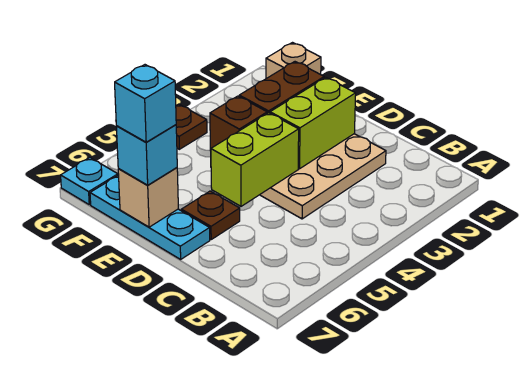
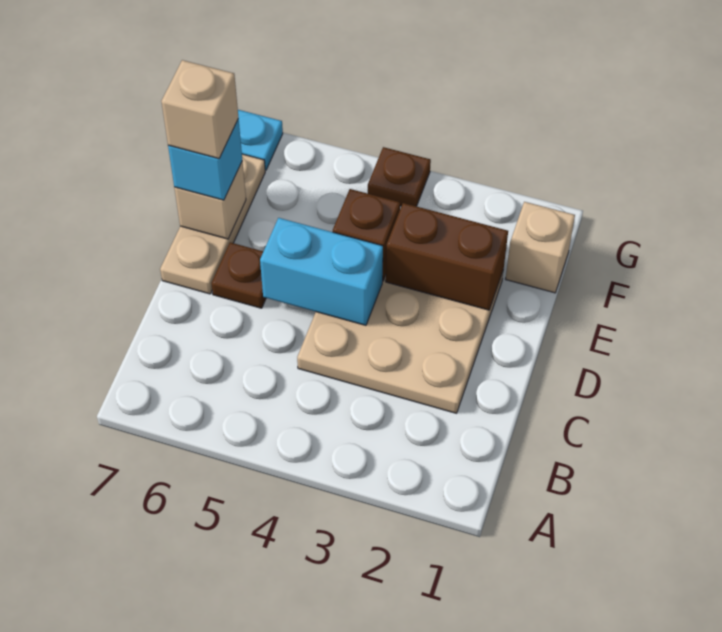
lime 1x2 brick [270,77,356,169] -> none
lime 1x2 brick [211,113,299,206] -> cyan 1x2 brick [260,218,383,325]
cyan 1x3 plate [90,175,210,259] -> tan 1x3 plate [160,154,265,294]
cyan 1x1 brick [115,65,176,142] -> tan 1x1 brick [161,60,238,159]

